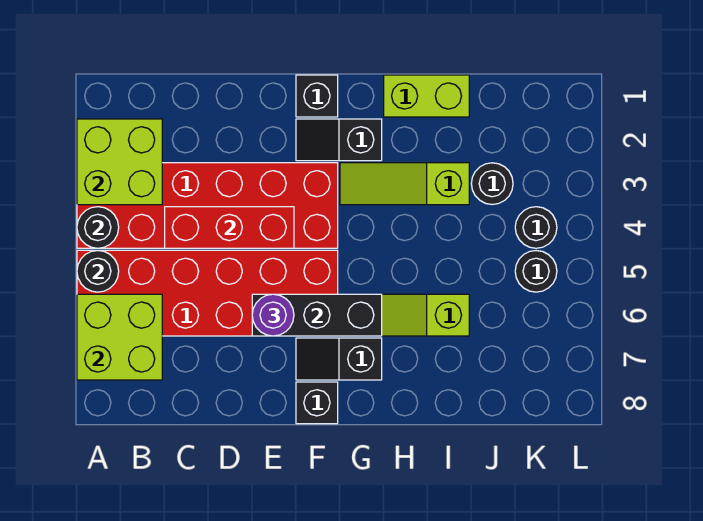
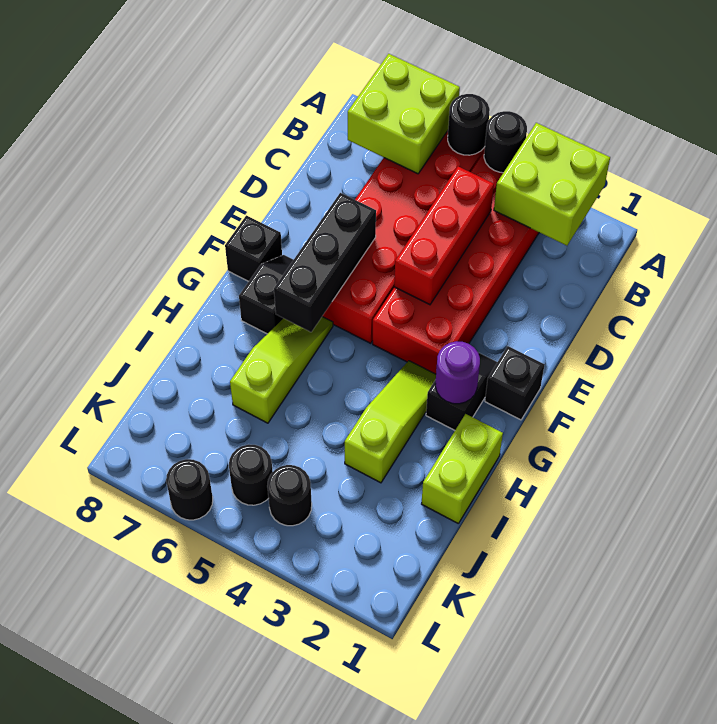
purple 1x1 round brick [252,294,294,336] -> purple 1x1 round brick moved to [435,341,480,404]
black 1x1 round brick [471,163,513,205] -> black 1x1 round brick moved to [166,459,213,520]

